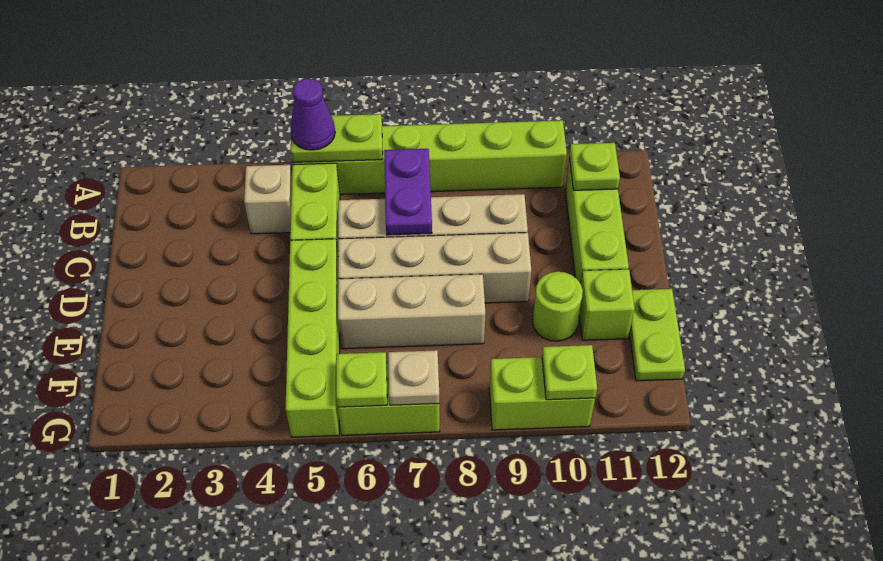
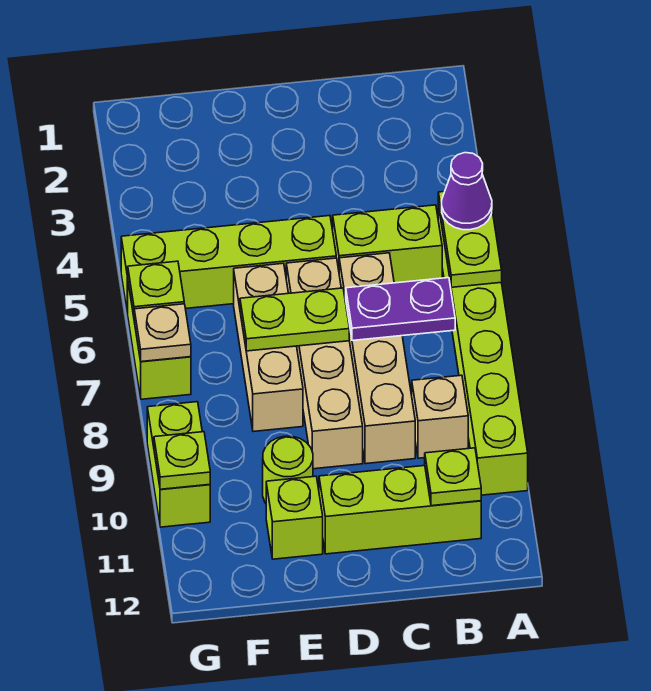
tan 1x1 brick [244,165,292,234] -> tan 1x1 brick moved to [412,375,468,458]
lime 1x2 plate [629,289,685,381] -> lime 1x2 plate moved to [240,288,349,351]

